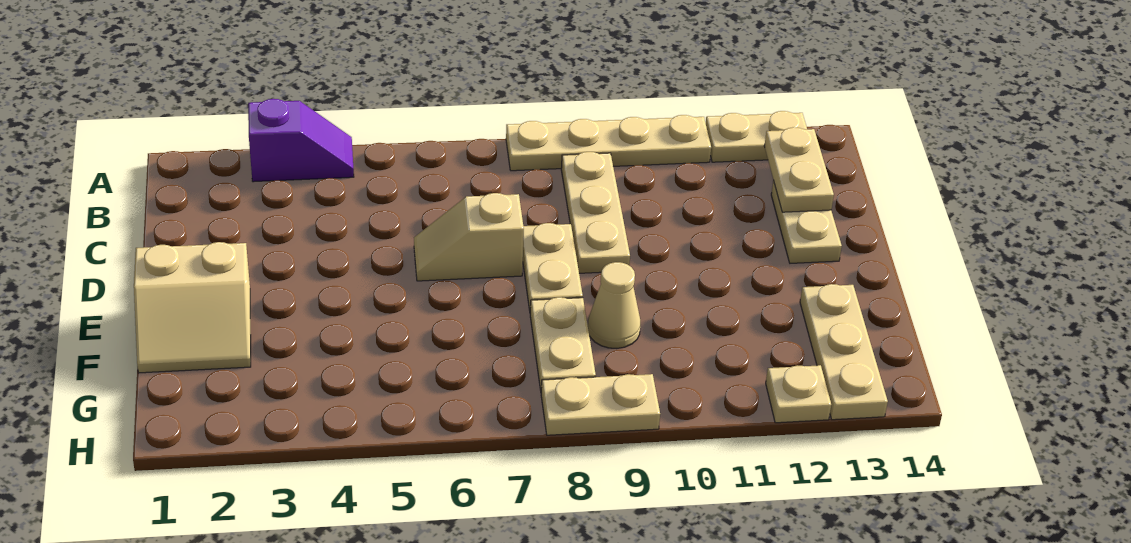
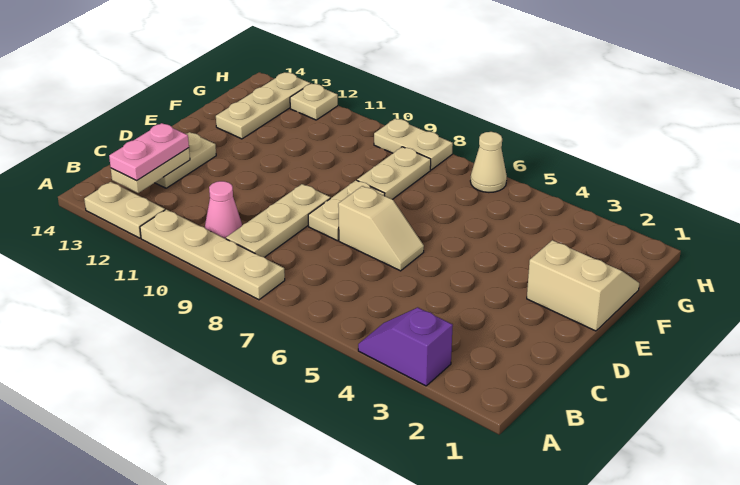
none -> pink 1x1 cone [205,181,242,239]
none -> pink 1x2 plate [109,123,189,181]
tan 1x1 cone [588,262,640,349] -> tan 1x1 cone moved to [470,132,507,192]

